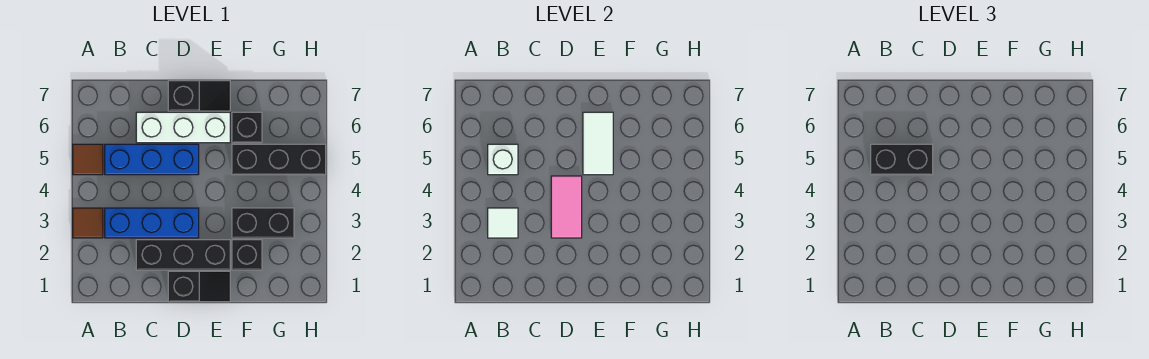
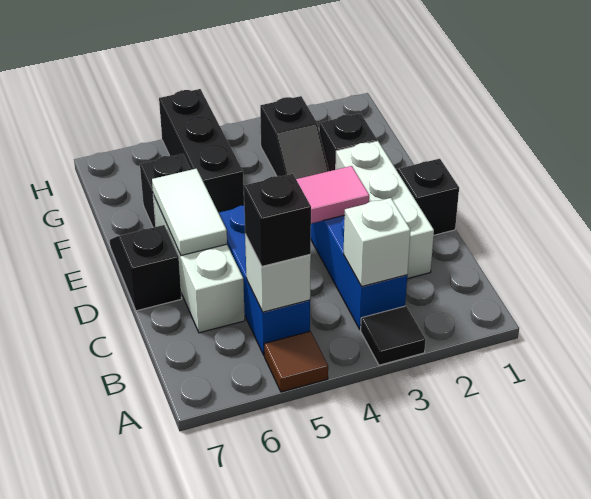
brown 1x1 tile [73,208,103,238] -> black 1x1 tile [361,306,426,365]
white 1x1 tile [488,208,518,238] -> white 1x1 brick [343,198,410,286]
black 1x2 brick [871,144,933,175] -> black 1x1 brick [244,174,311,266]
black 1x3 brick [136,240,230,270] -> white 1x3 brick [336,141,434,279]
white 1x2 tile [583,112,613,175] -> white 1x2 tile turned to [152,169,227,255]
black 1x2 brick [232,208,294,238] -> black 1x2 slope [260,96,329,179]

